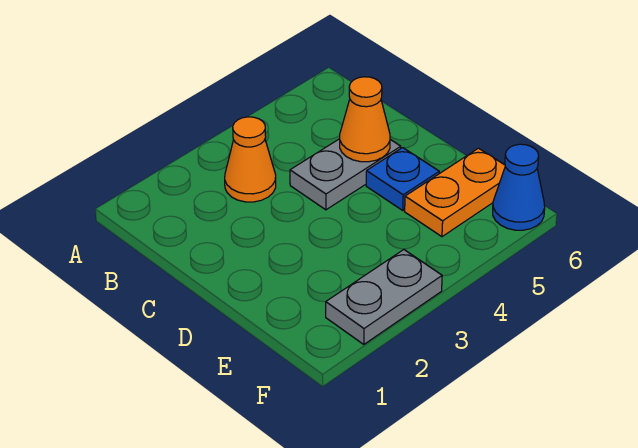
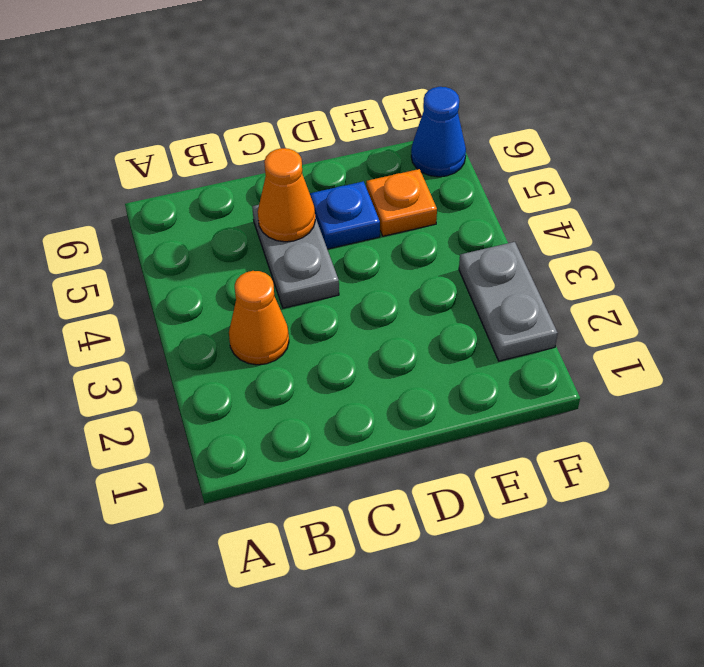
orange 1x2 plate [405,148,505,237] -> orange 1x1 plate [366,169,437,236]

